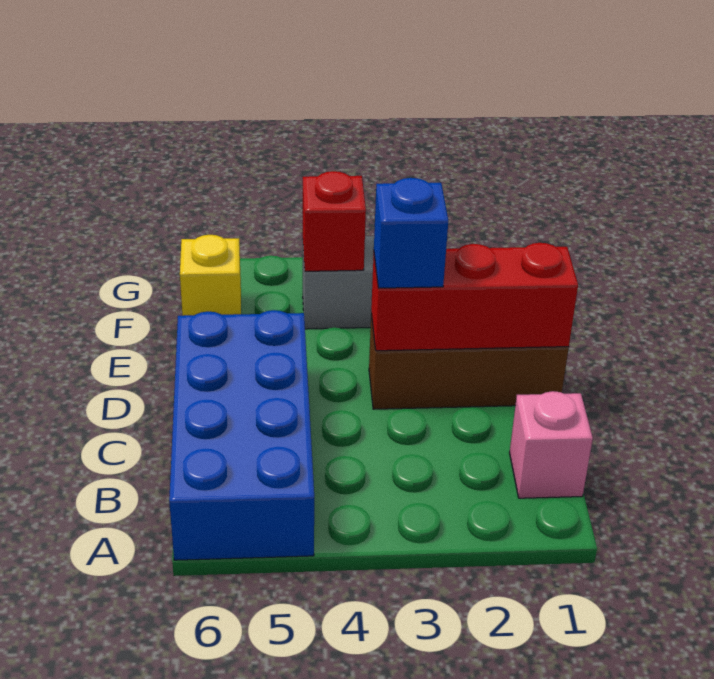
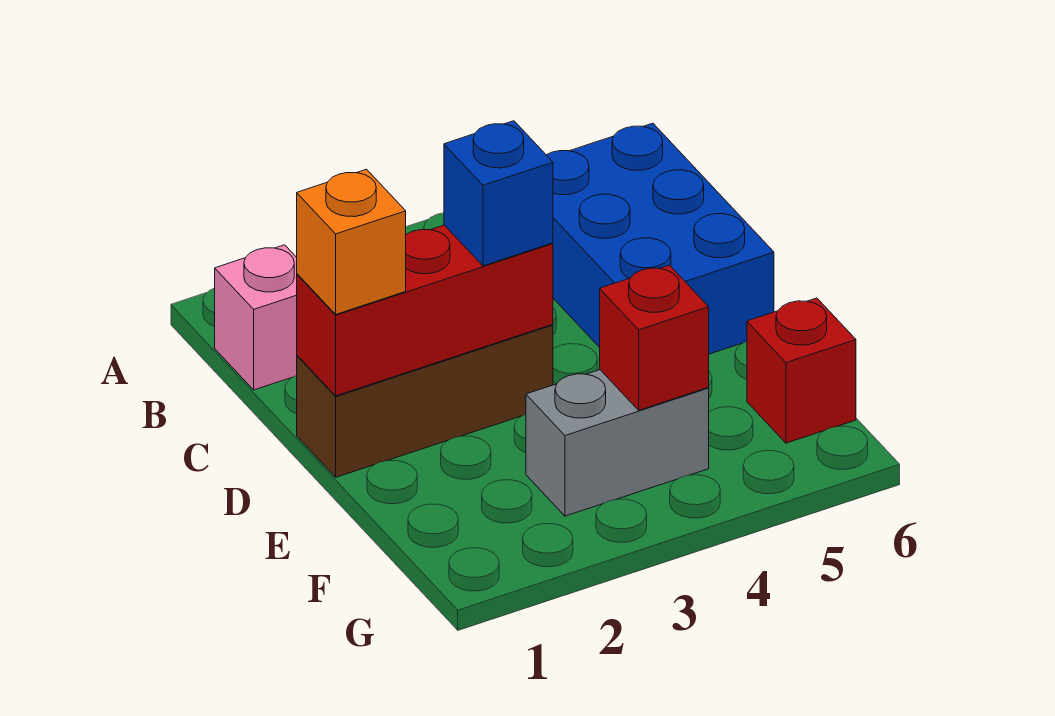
blue 2x4 brick [169,310,314,560] -> blue 2x3 brick [547,123,774,354]
none -> orange 1x1 brick [297,169,406,314]
yellow 1x1 brick [180,235,241,316] -> red 1x1 brick [747,298,856,443]

